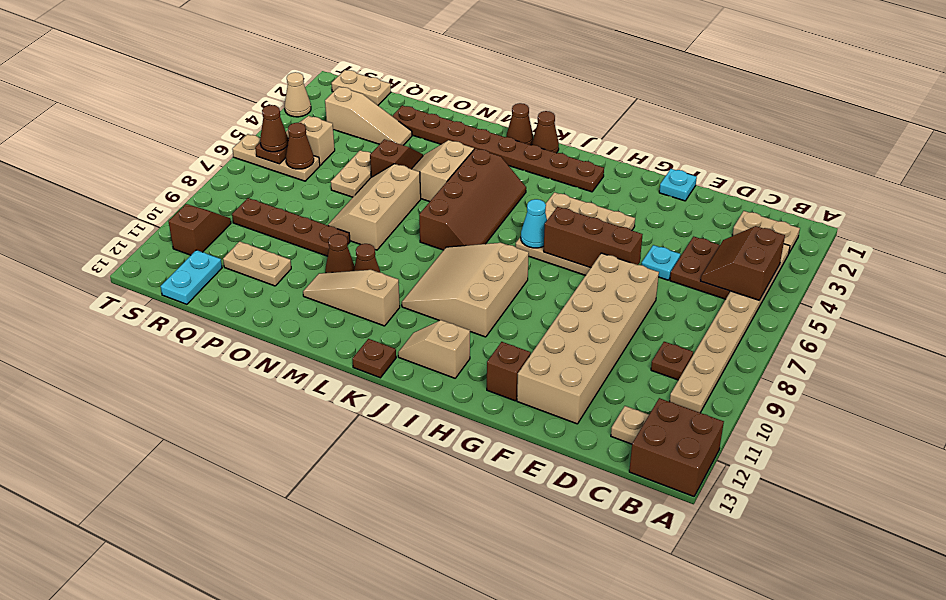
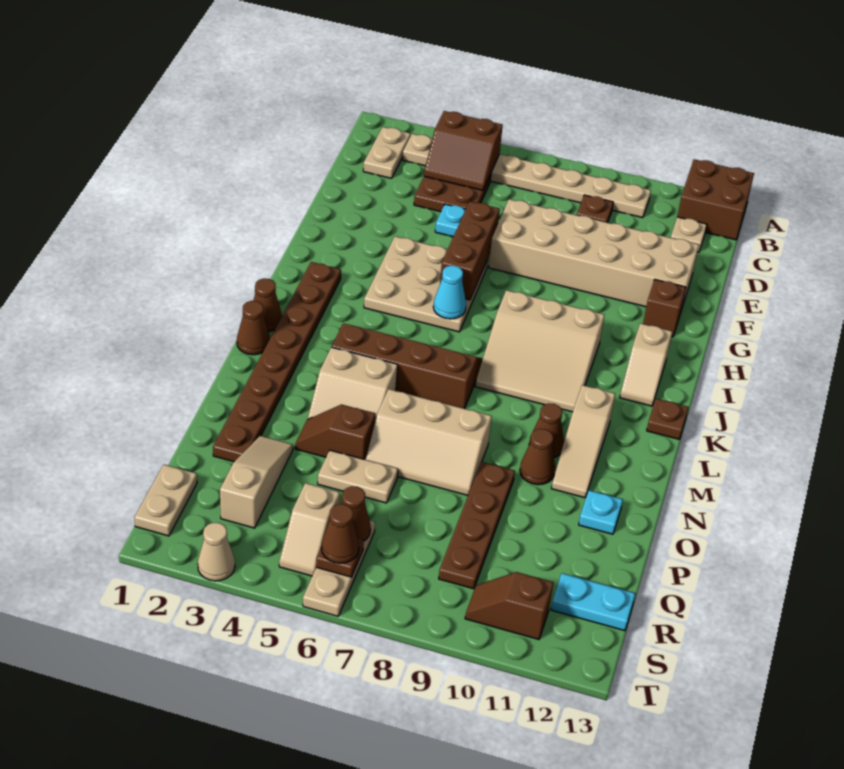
cyan 1x1 plate [659,169,697,201] -> cyan 1x1 plate moved to [579,490,623,534]
tan 1x2 plate [223,241,291,286] -> none

